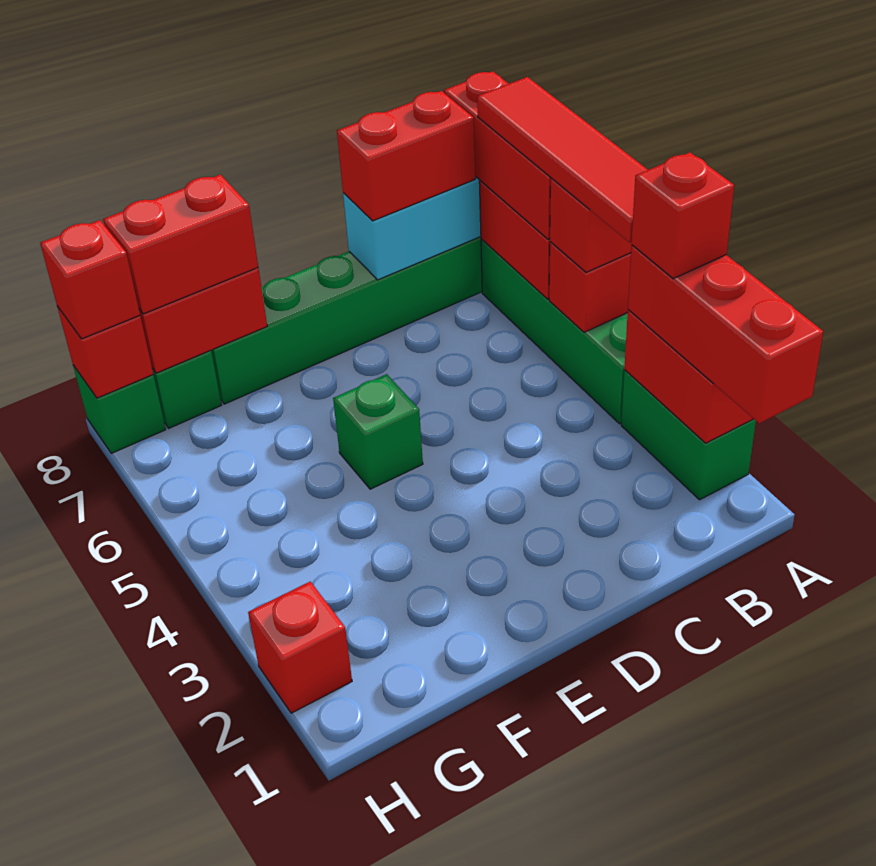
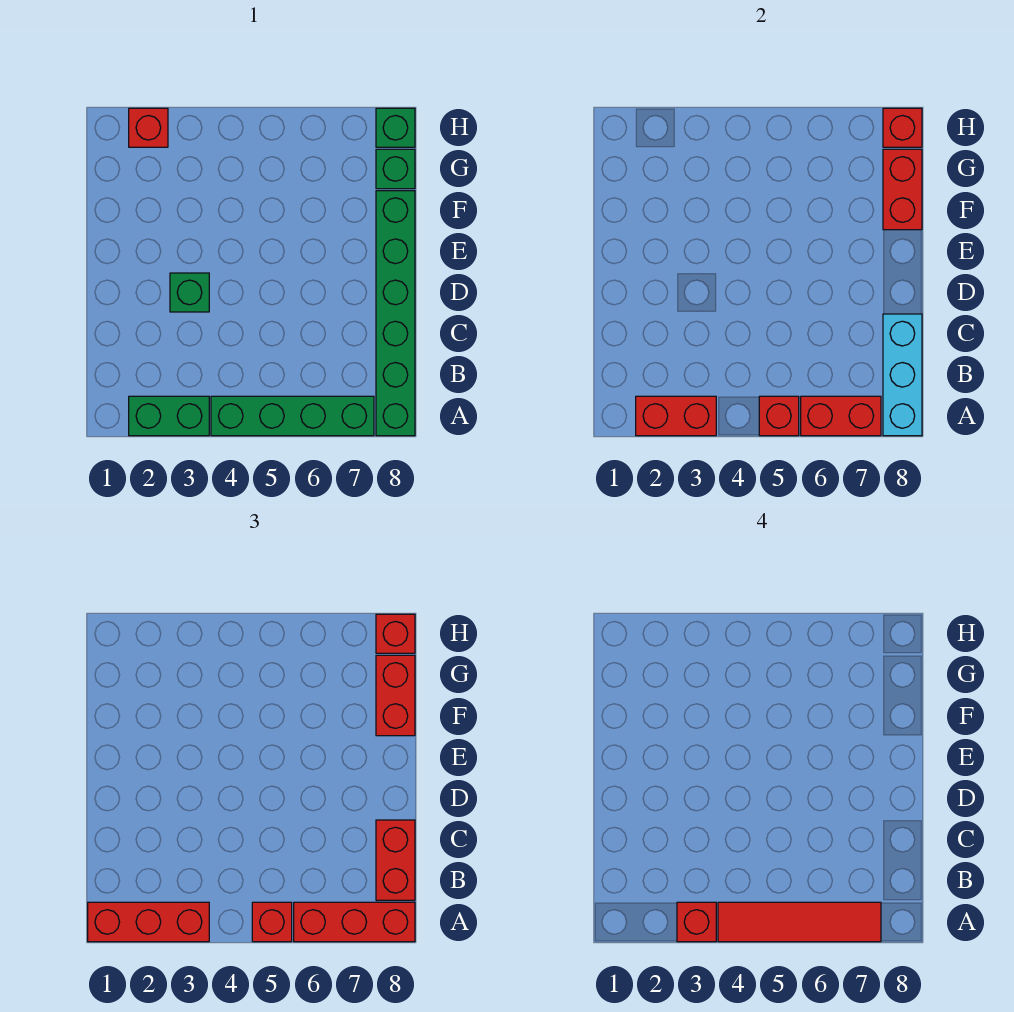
green 1x1 brick [333,374,423,489] -> green 1x1 brick moved to [170,273,209,312]

